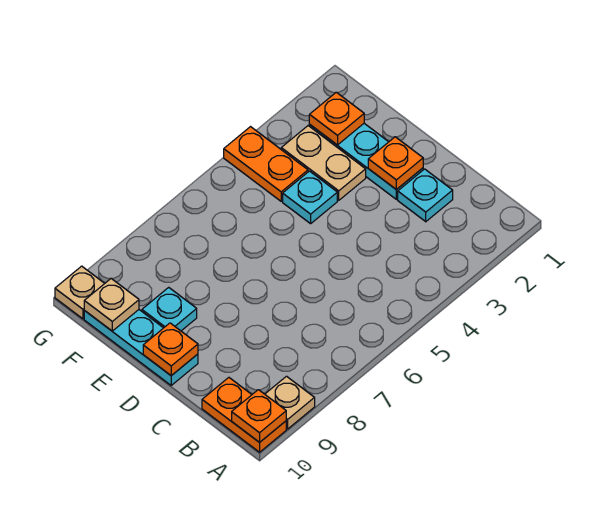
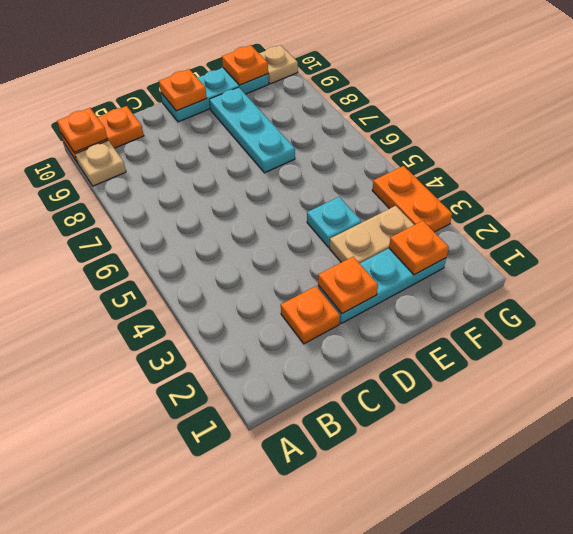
cyan 1x1 plate [398,169,453,222] -> orange 1x1 plate [281,286,340,344]
cyan 1x1 plate [142,287,197,331] -> cyan 1x3 plate [209,87,295,173]
orange 1x2 plate [224,127,308,201] -> orange 1x2 plate turned to [372,166,452,232]
tan 1x1 plate [84,279,139,331] -> orange 1x1 plate [222,45,268,85]

